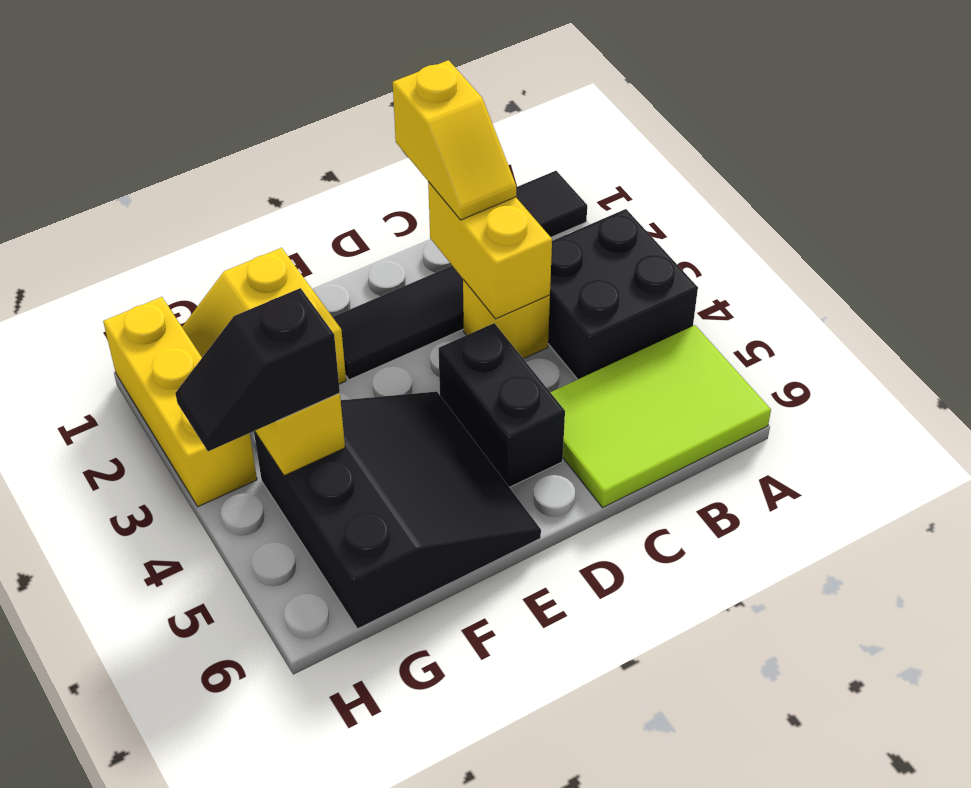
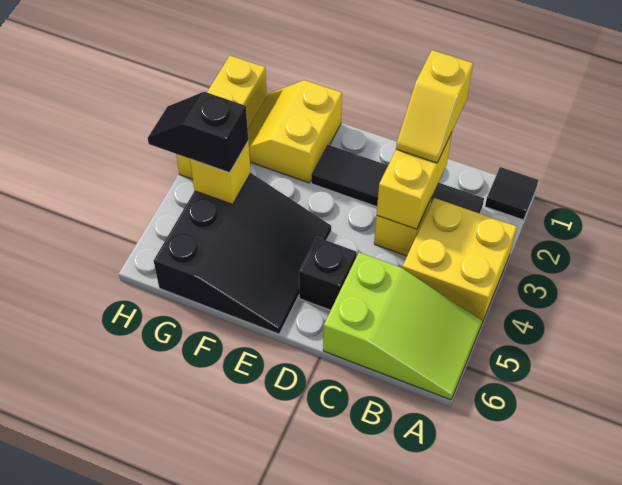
black 2x2 brick [548,209,698,379] -> yellow 2x2 brick [402,198,517,322]
lime 2x3 tile [550,325,771,508] -> lime 2x3 slope [323,252,482,400]
black 1x2 brick [439,323,565,487] -> black 1x1 brick [299,237,357,310]

